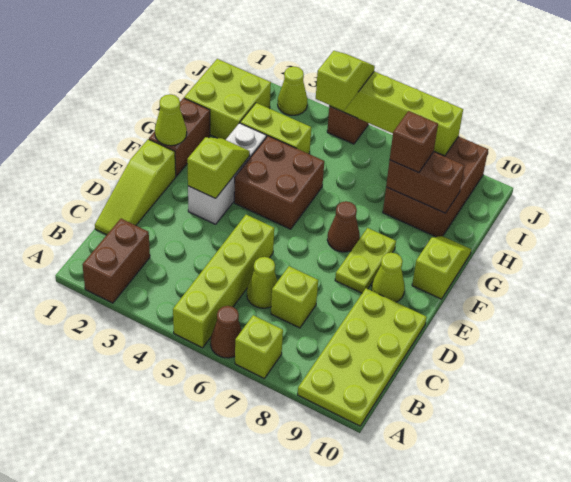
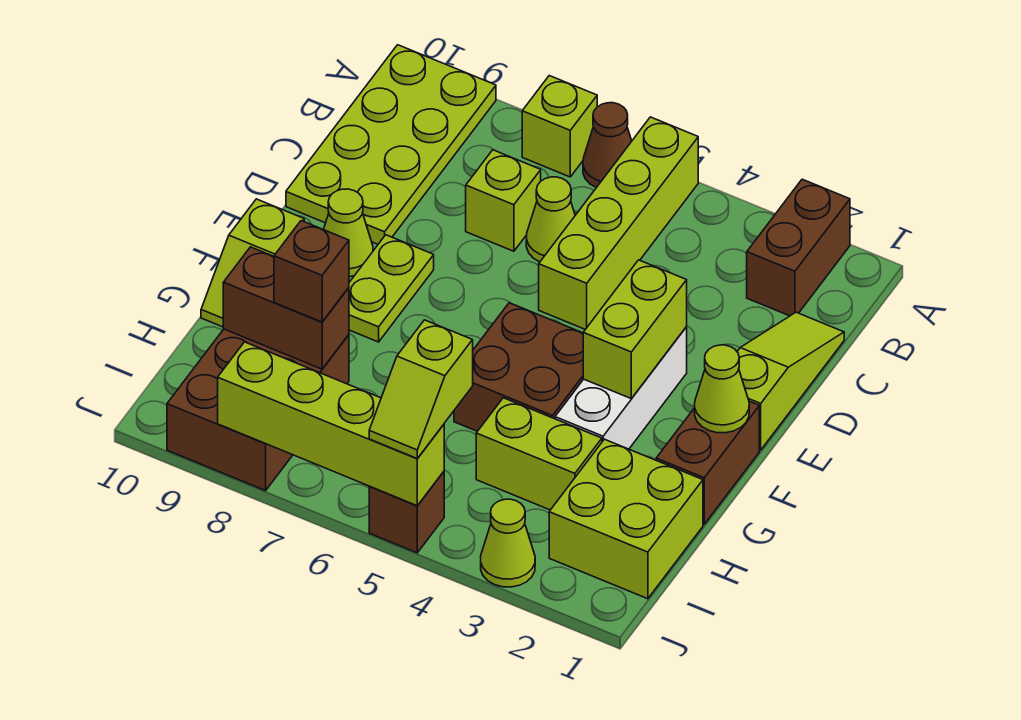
lime 1x2 slope [187,137,250,198] -> lime 1x2 brick [583,260,687,399]
brown 1x1 cone [327,201,360,252] -> none

